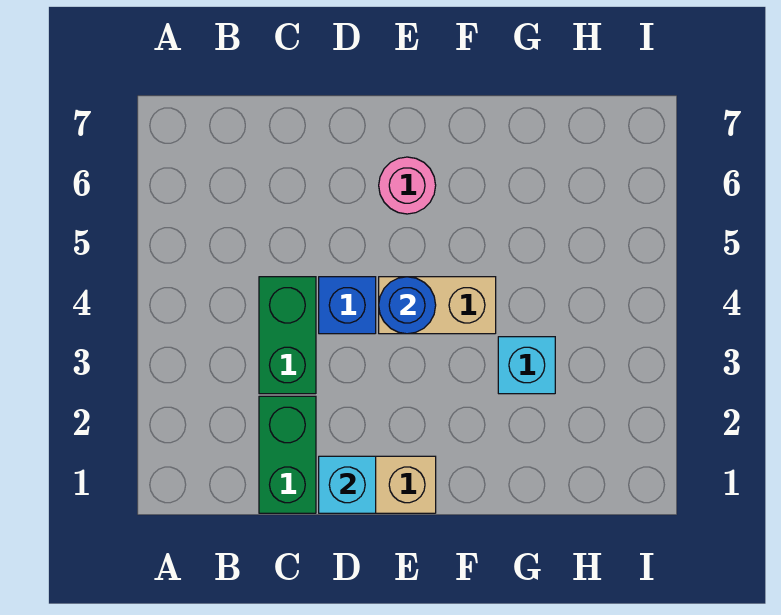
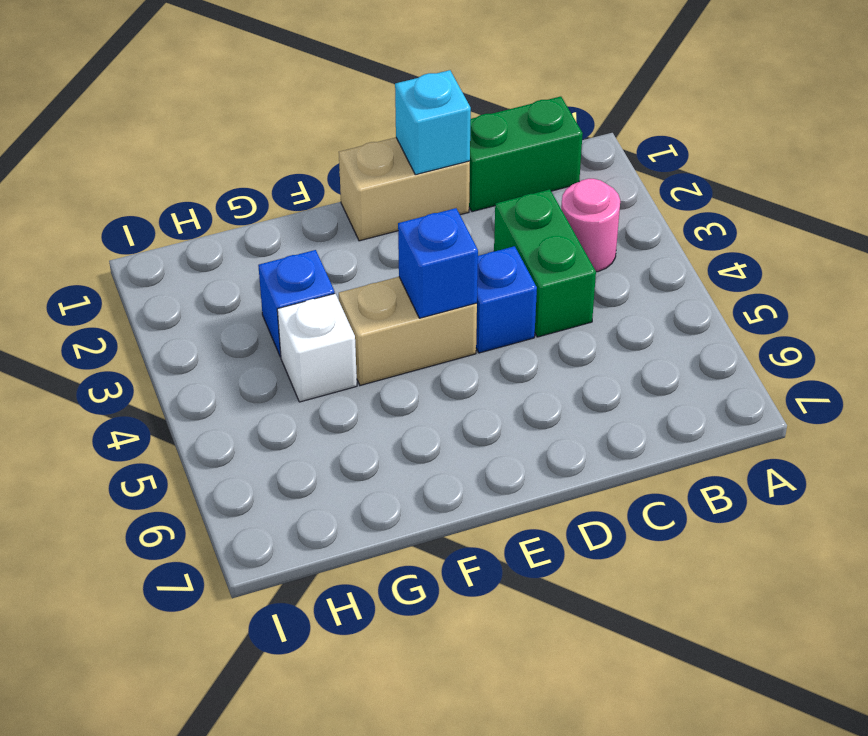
green 1x2 brick [259,396,316,513] -> green 1x2 brick turned to [469,96,583,212]
blue 1x1 round brick [379,277,436,334] -> blue 1x1 brick [398,208,478,318]
pink 1x1 round brick [379,157,436,214] -> pink 1x1 round brick moved to [561,179,620,272]
cyan 1x1 brick [498,337,555,394] -> blue 1x1 brick [258,250,335,357]
none -> white 1x1 brick [277,294,357,402]

